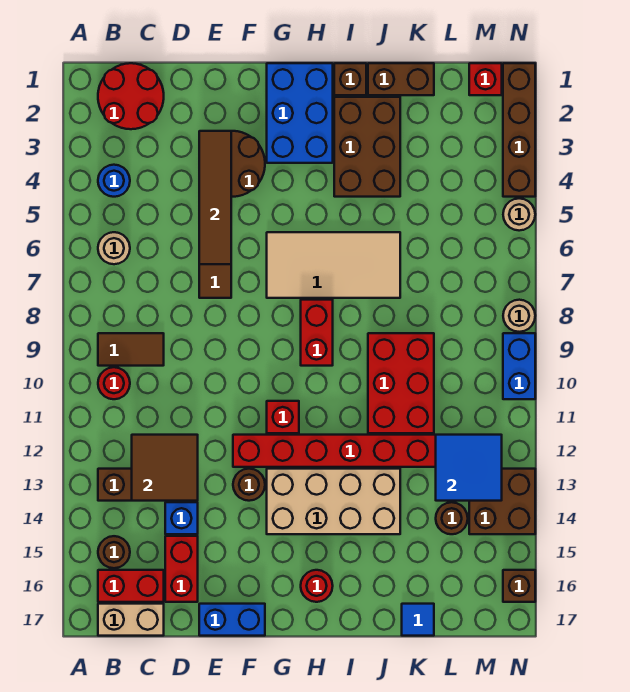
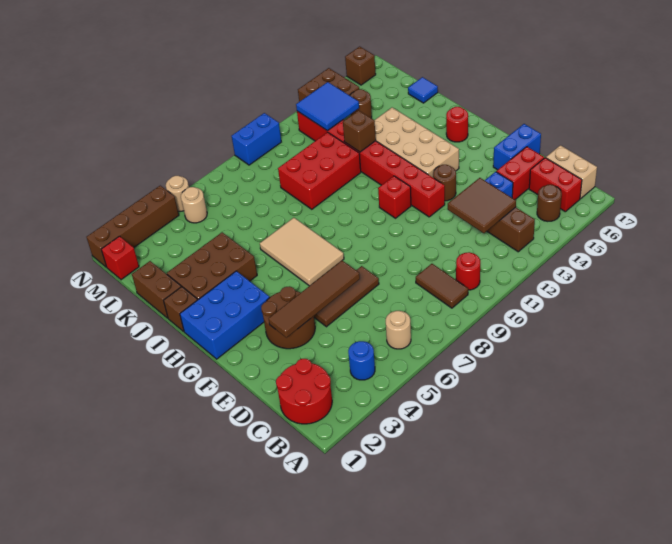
blue 1x2 brick [199,604,265,636] -> blue 1x2 brick turned to [493,124,541,170]
tan 2x4 tile [267,232,400,298] -> tan 2x3 tile [260,218,344,286]
red 1x2 brick [301,300,333,366] -> none
none -> brown 1x1 brick [343,110,376,152]
tan 1x1 round brick [503,300,535,332] -> tan 1x1 round brick moved to [181,187,207,223]

